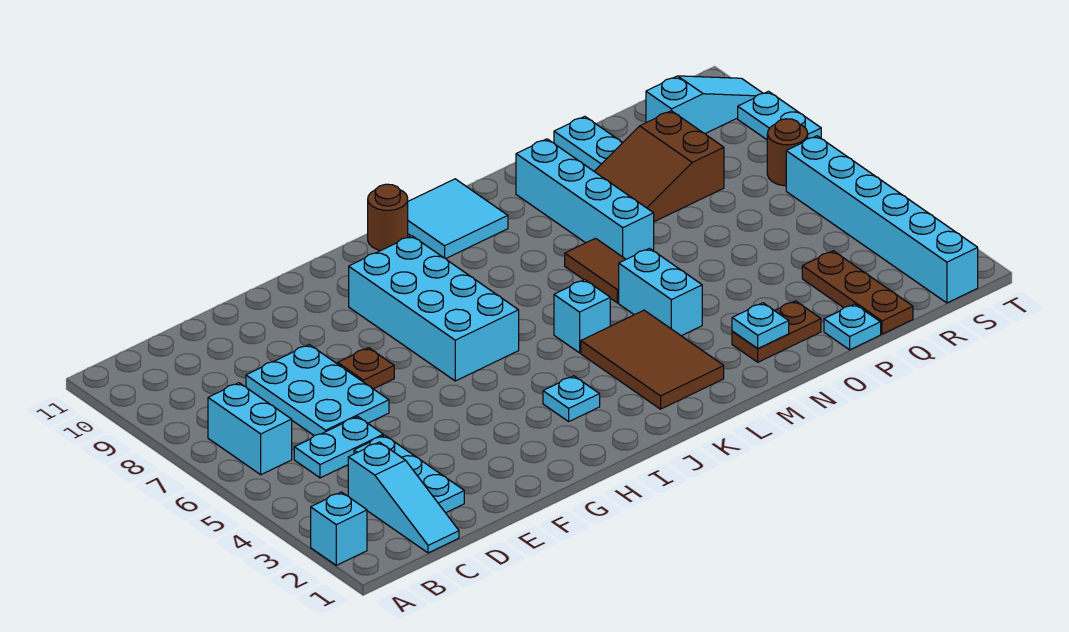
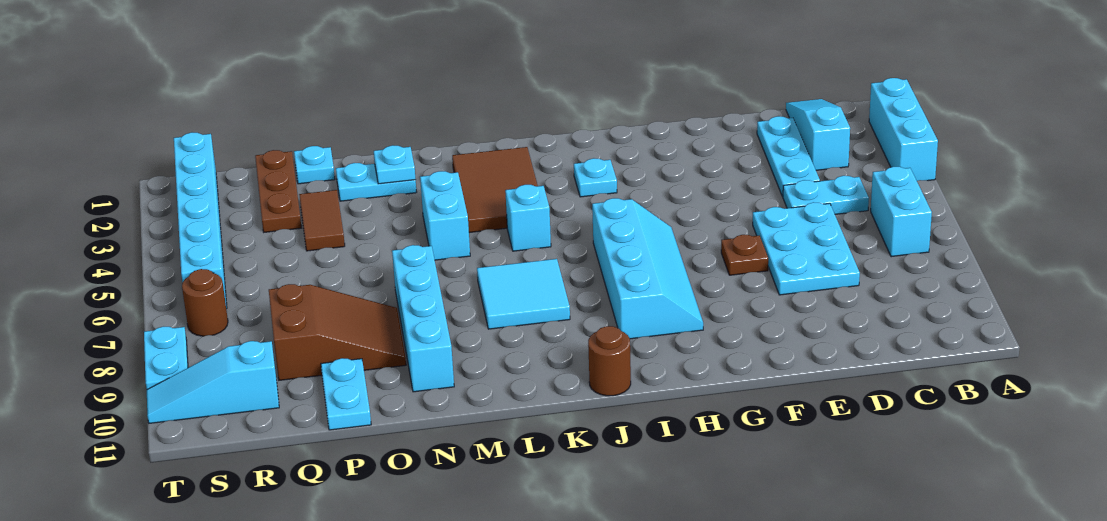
cyan 1x1 brick [311,492,367,565] -> cyan 1x3 brick [869,78,938,181]
cyan 2x4 brick [349,236,519,381] -> cyan 2x4 slope [592,198,703,339]
cyan 2x2 tile [408,179,508,259] -> cyan 2x2 tile moved to [477,259,570,329]
brown 1x2 tile [565,238,626,303] -> brown 1x2 tile moved to [299,190,345,251]
brown 1x2 plate [732,301,821,362] -> cyan 1x2 plate [336,163,416,201]

